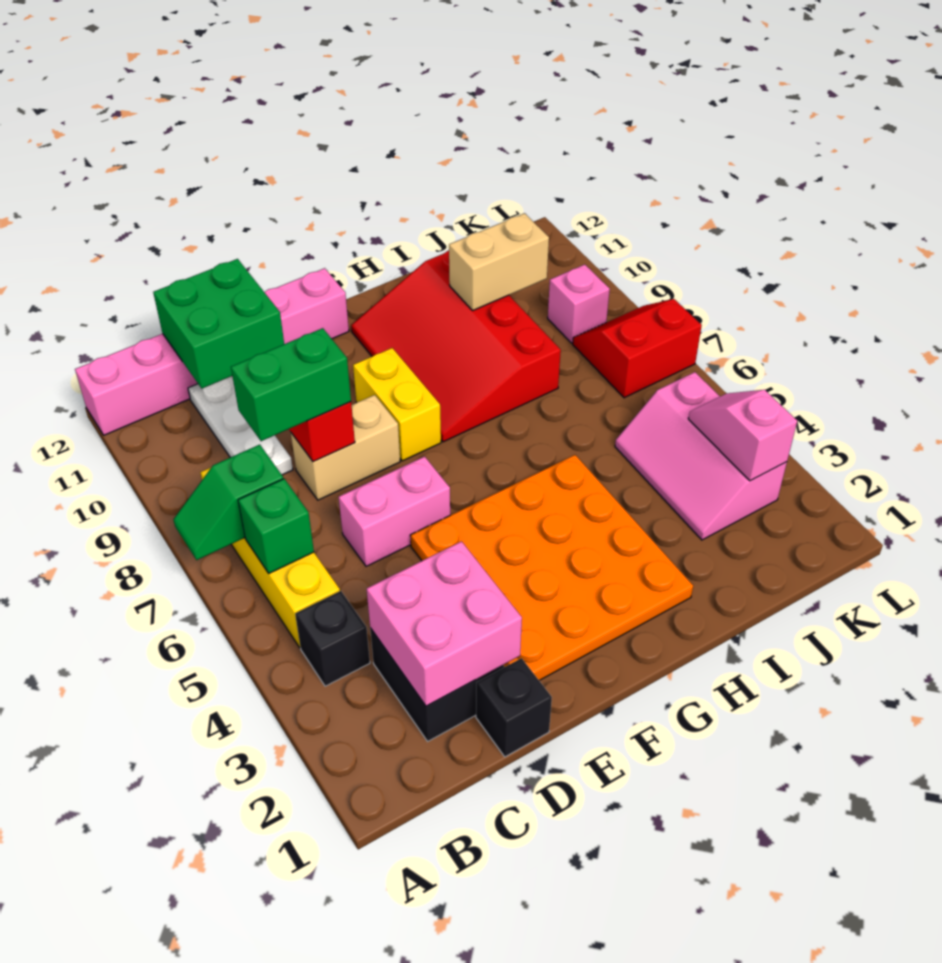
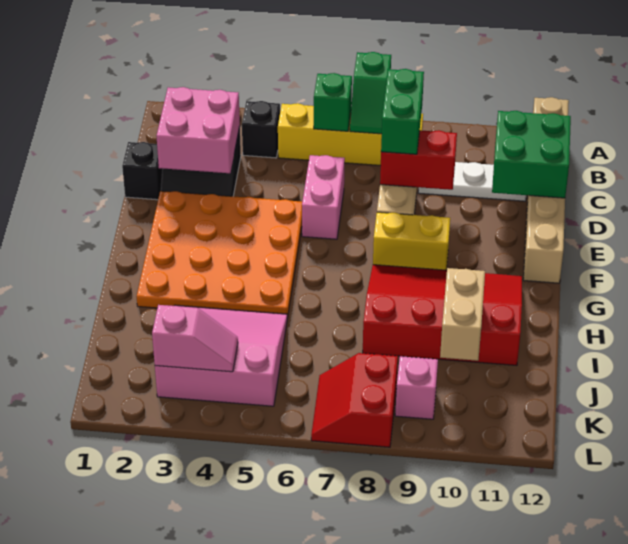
green 1x2 slope [173,445,283,560] -> green 1x2 slope turned to [350,52,391,134]
pink 1x6 brick [75,268,349,435] -> tan 1x6 brick [524,97,569,283]
pink 2x3 slope [615,372,787,540] -> pink 3x3 slope [155,305,287,406]
red 2x2 slope [573,299,702,398] -> red 2x2 slope turned to [311,353,398,447]

